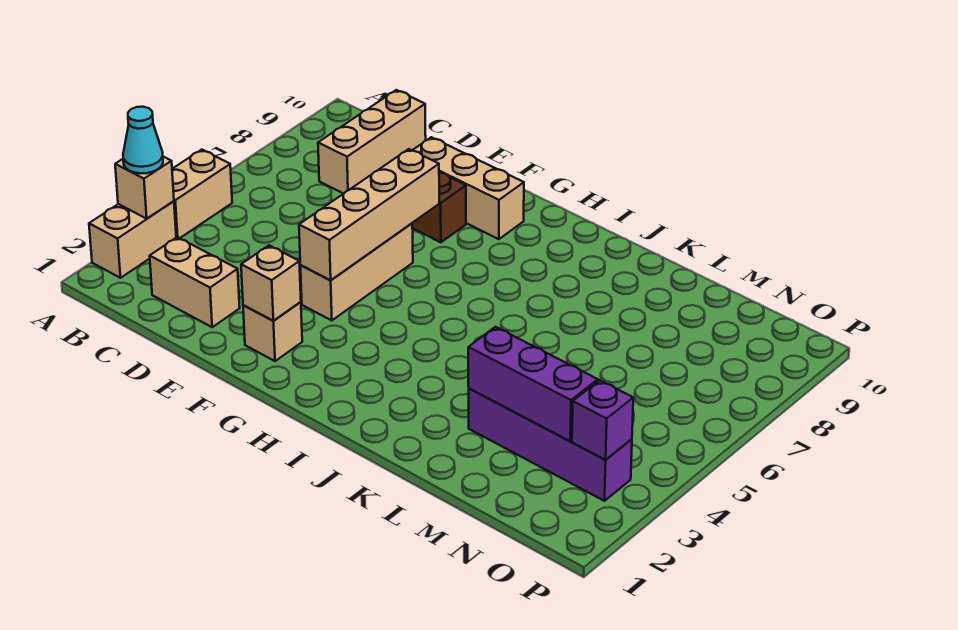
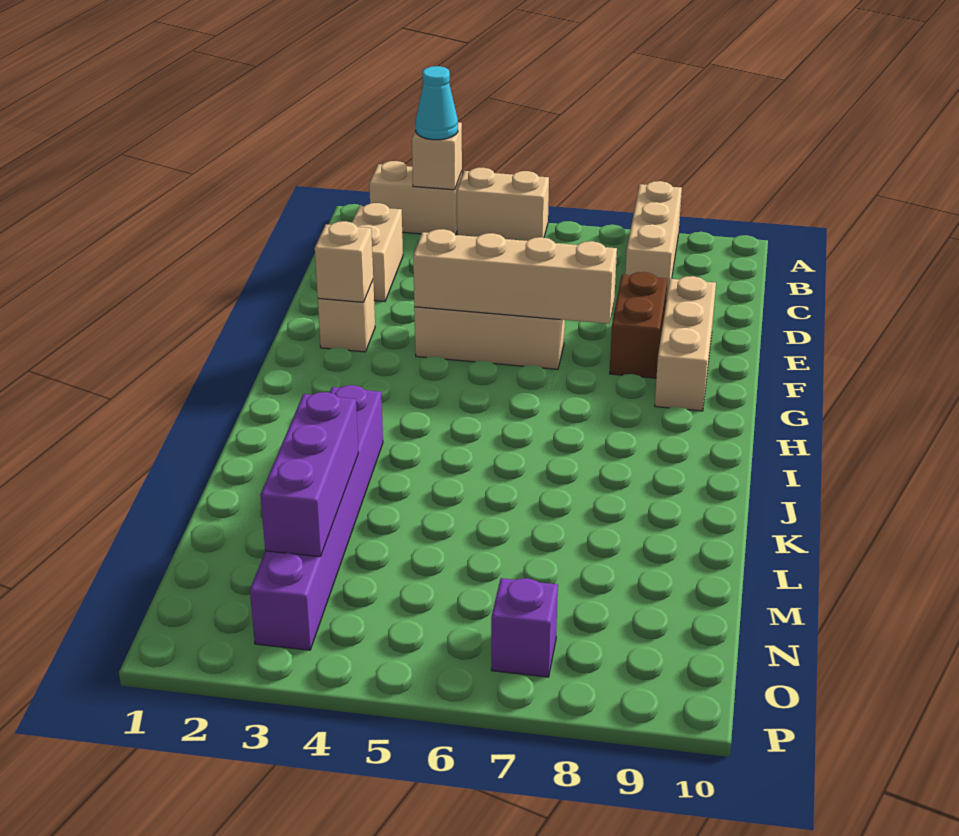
tan 1x3 brick [318,90,426,194] -> tan 1x3 brick turned to [625,181,682,301]
purple 1x4 brick [469,388,632,501] -> purple 1x6 brick [250,385,383,650]
purple 1x1 brick [572,380,633,460] -> purple 1x1 brick moved to [491,578,558,677]

